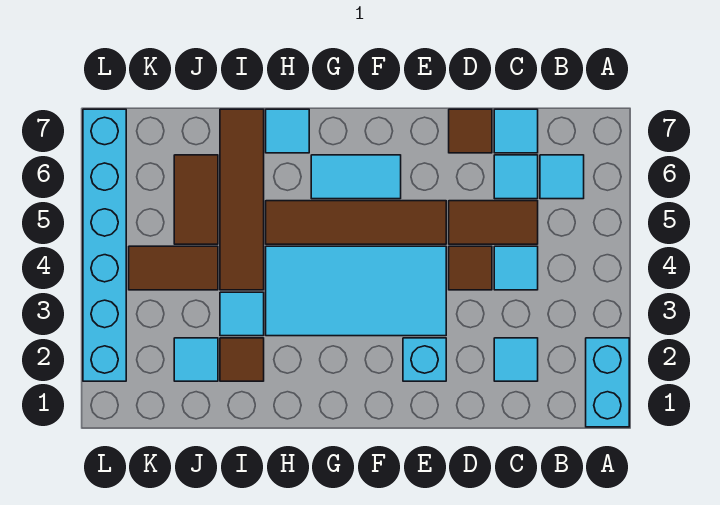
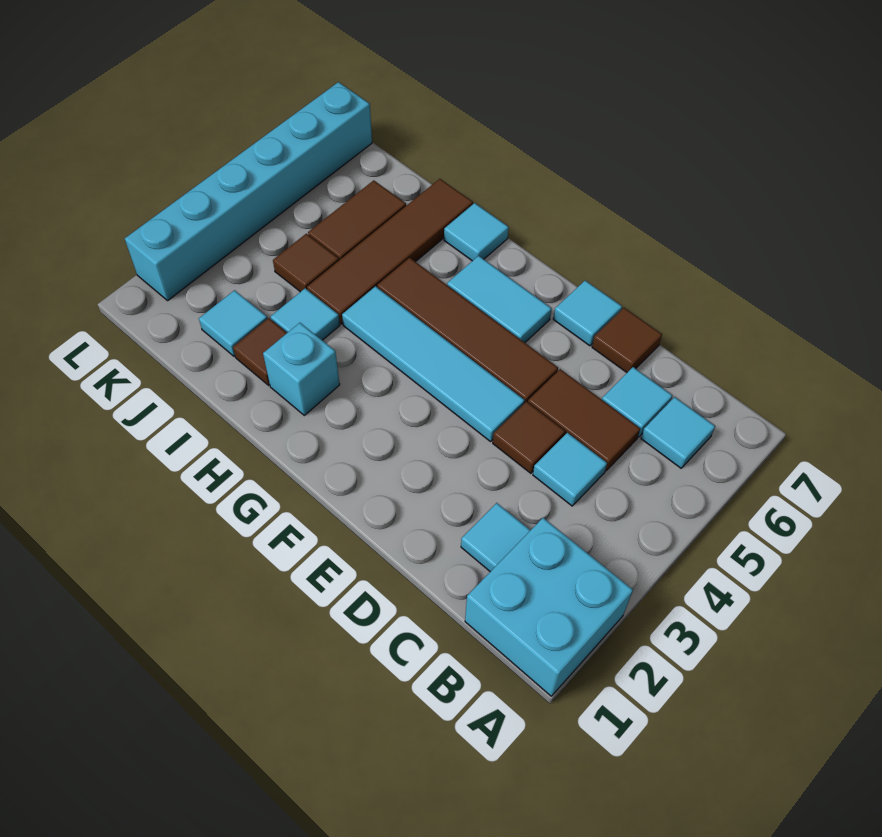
cyan 1x2 brick [586,338,629,427] -> cyan 2x2 brick [465,518,633,696]
cyan 1x1 tile [494,109,538,153] -> cyan 1x1 tile moved to [553,281,622,346]
cyan 1x1 brick [403,338,446,381] -> cyan 1x1 brick moved to [263,323,340,415]
cyan 2x4 tile [266,246,446,336] -> cyan 1x4 tile [342,286,525,442]
brown 1x2 tile [129,246,218,290] -> brown 1x1 tile [273,234,339,292]

